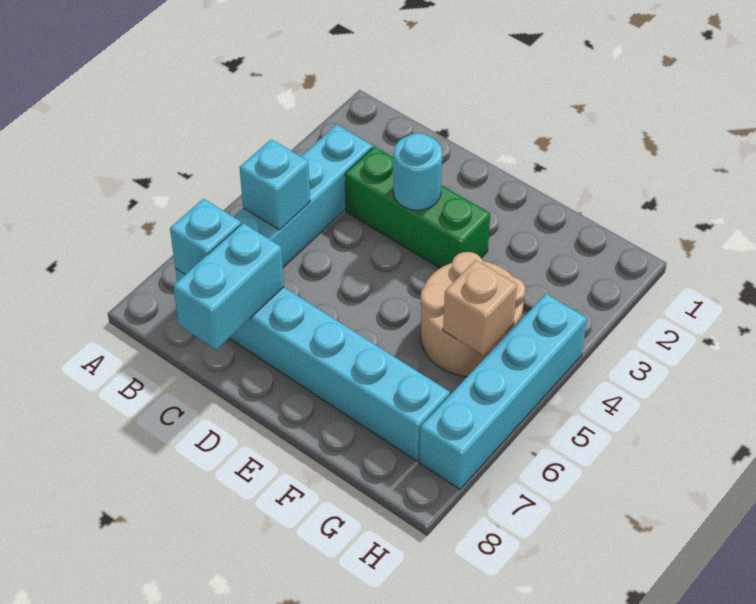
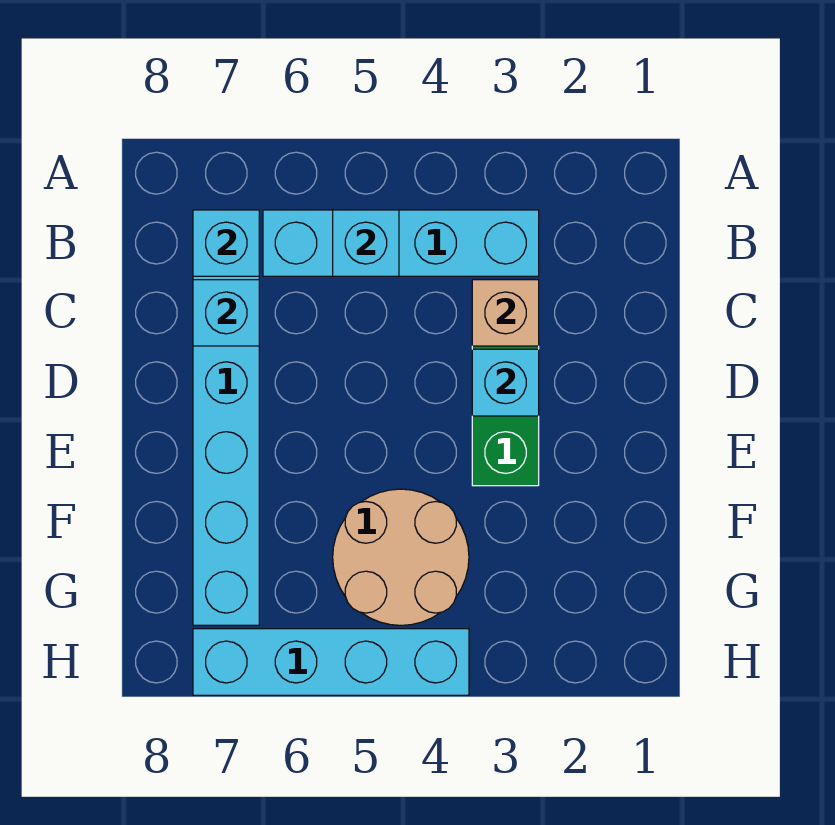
cyan 1x2 brick [173,223,284,350] -> cyan 1x1 brick [193,280,259,346]
cyan 1x1 round brick [393,133,442,210] -> cyan 1x1 brick [472,349,539,416]
tan 1x1 brick [443,260,517,355] -> tan 1x1 brick moved to [472,280,539,346]

